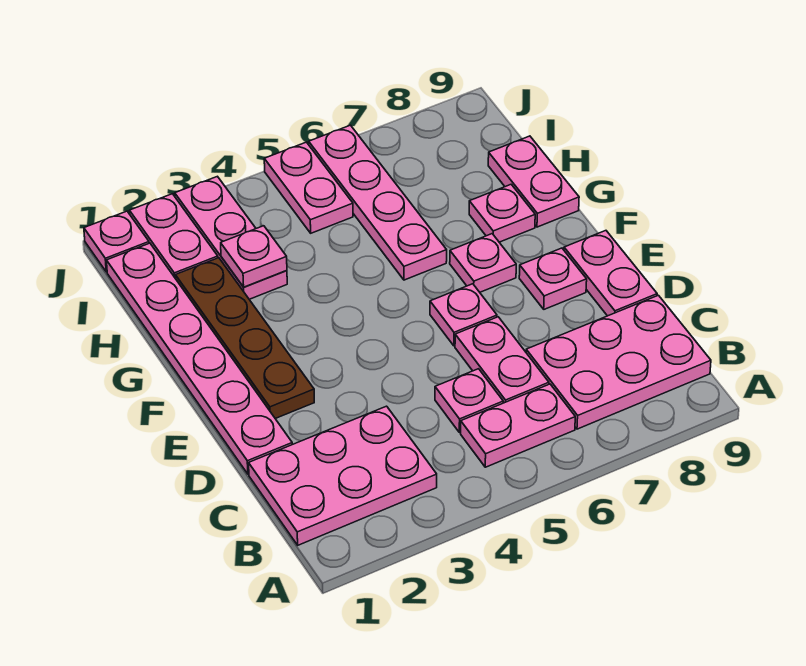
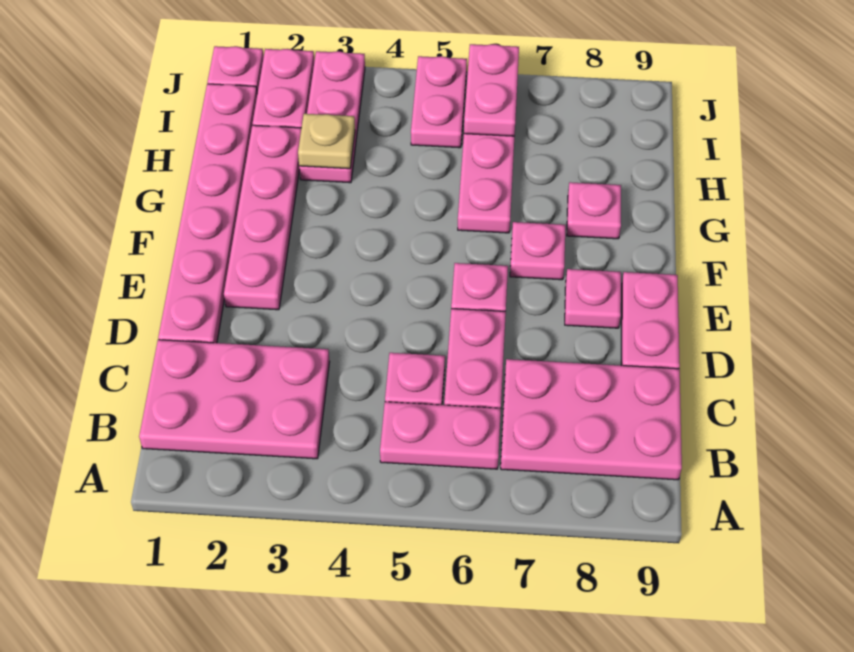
brown 1x4 plate [175,258,314,419] -> pink 1x4 plate [224,125,301,310]
pink 1x2 plate [488,136,579,227] -> pink 1x2 plate moved to [464,44,519,136]
pink 1x1 plate [221,226,287,287] -> tan 1x1 plate [298,114,355,169]

